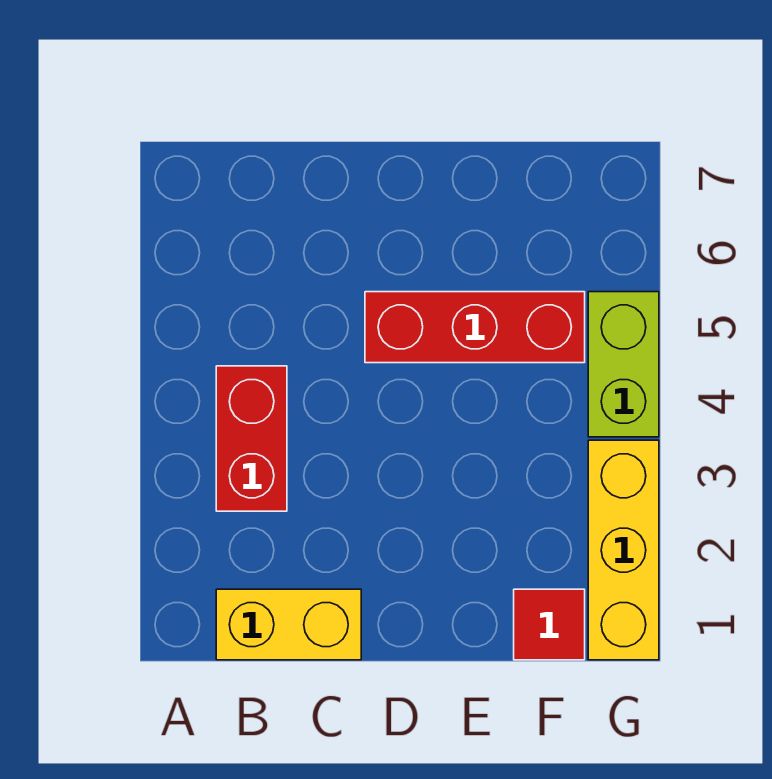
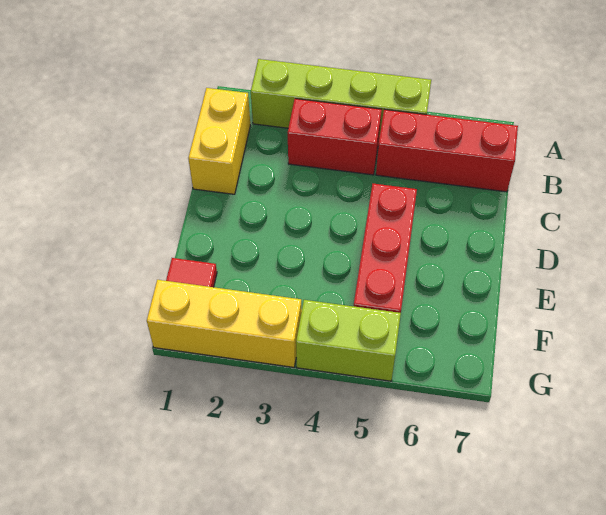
none -> lime 1x4 brick [251,59,431,137]
none -> red 1x3 brick [376,109,518,192]

